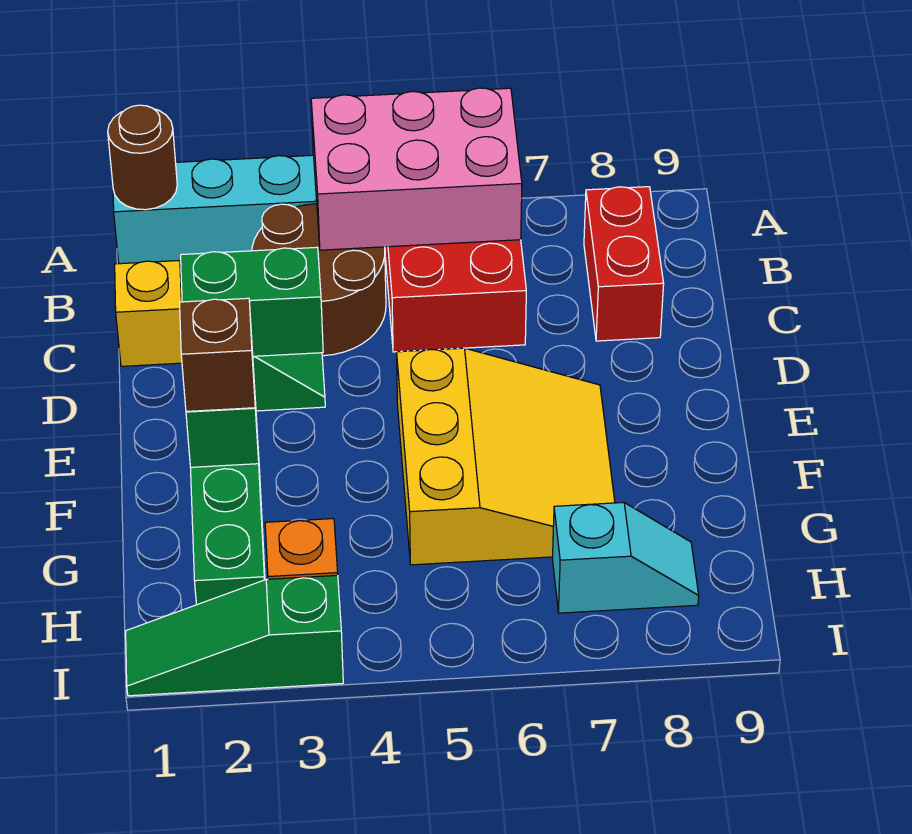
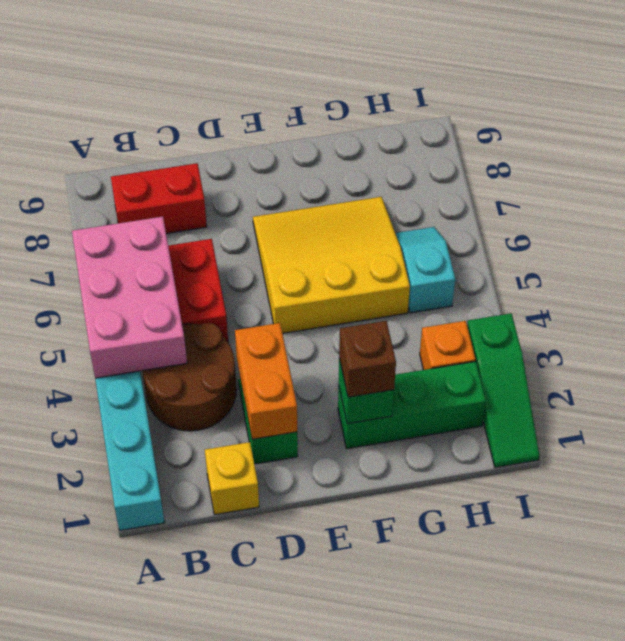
brown 1x1 round brick [108,105,177,210] -> none
green 1x2 brick [181,247,323,356] -> orange 1x2 brick [235,323,297,439]
cyan 1x2 slope [552,502,699,613] -> cyan 1x2 slope moved to [395,227,455,313]

